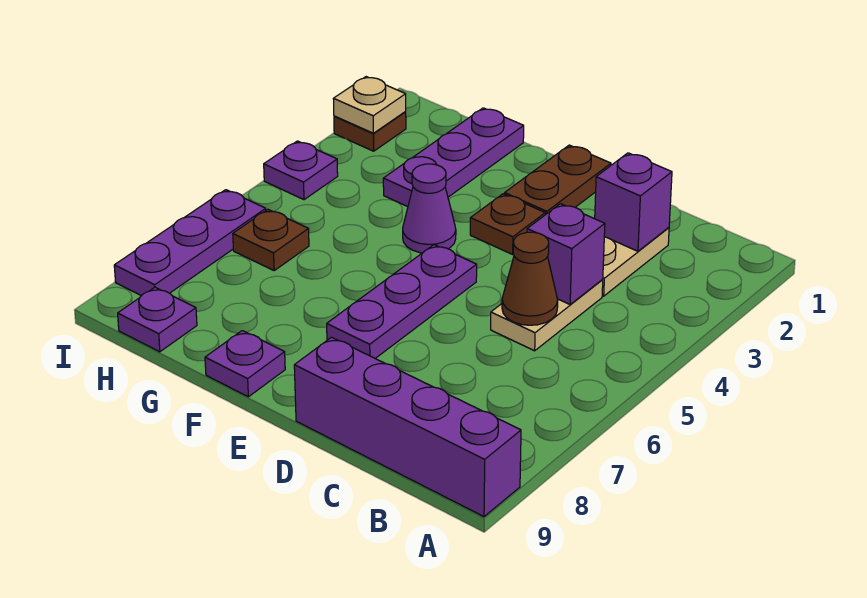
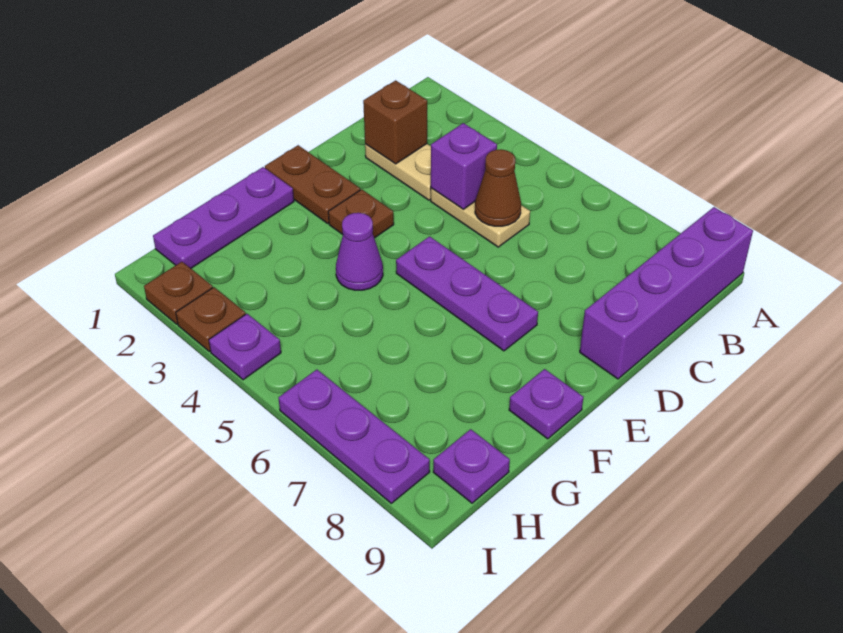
purple 1x1 brick [595,153,672,251] -> brown 1x1 brick [363,80,427,164]
purple 1x3 plate [383,108,524,207] -> purple 1x3 plate turned to [153,167,294,268]
brown 1x1 plate [233,209,309,270] -> brown 1x1 plate moved to [176,287,246,351]
tan 1x1 plate [333,77,406,133] -> none

